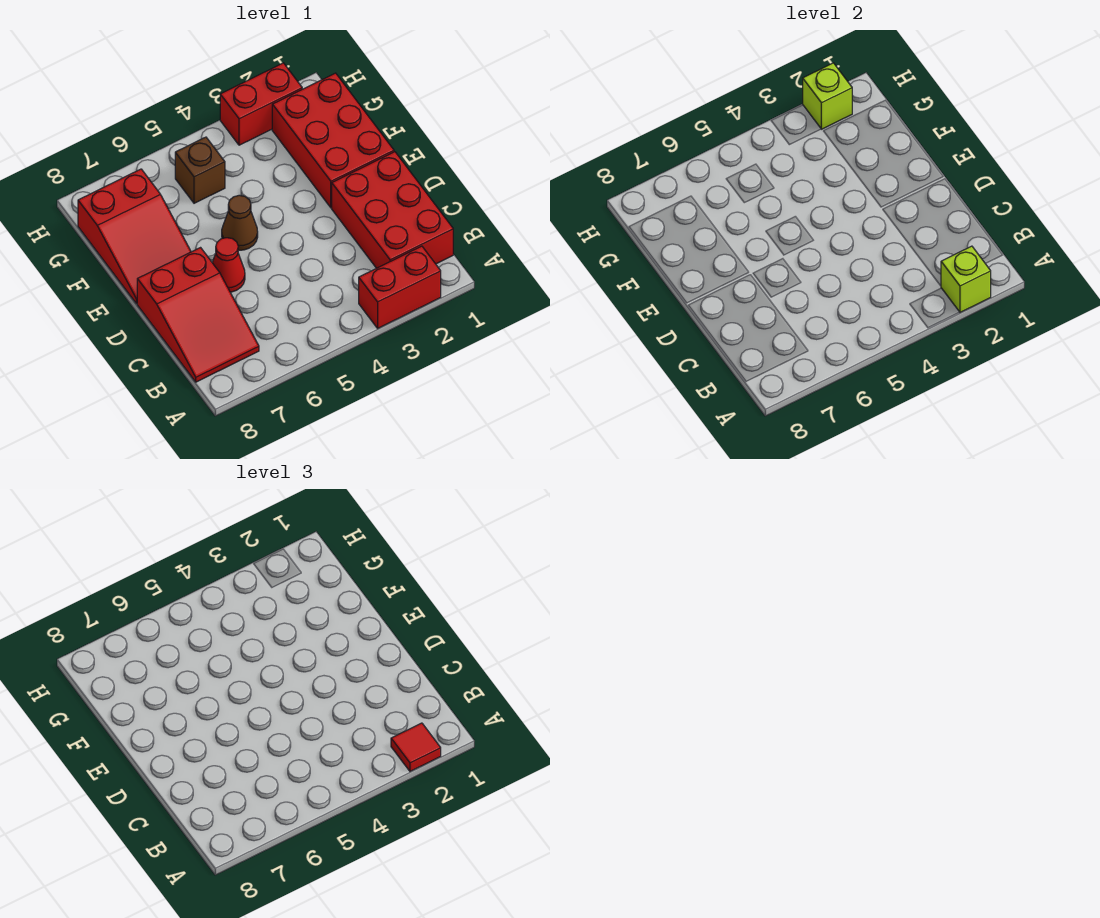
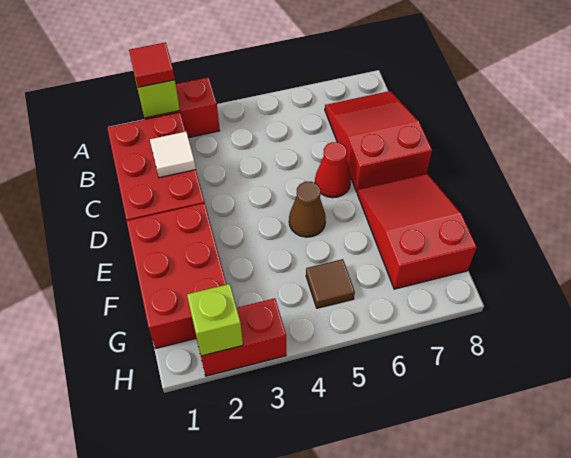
none -> white 1x1 tile [150,132,196,178]
brown 1x1 brick [175,137,225,203] -> brown 1x1 tile [306,259,355,308]

